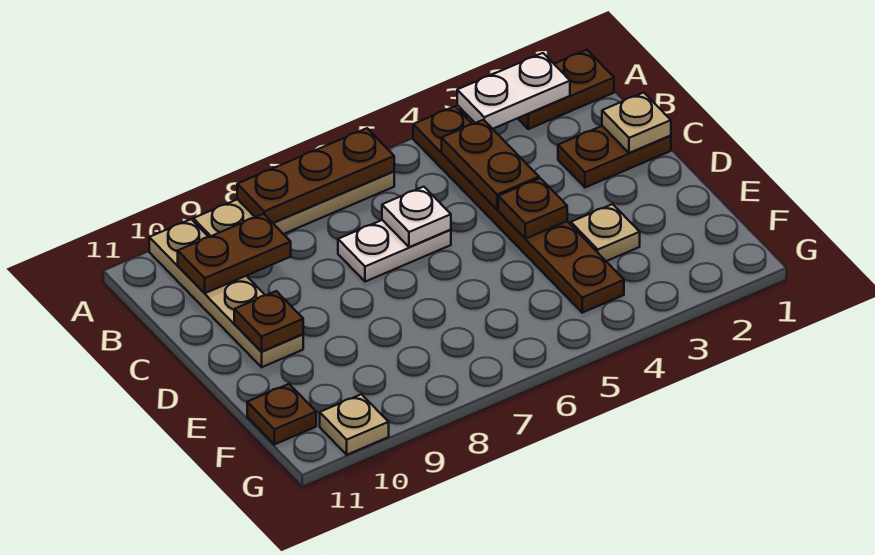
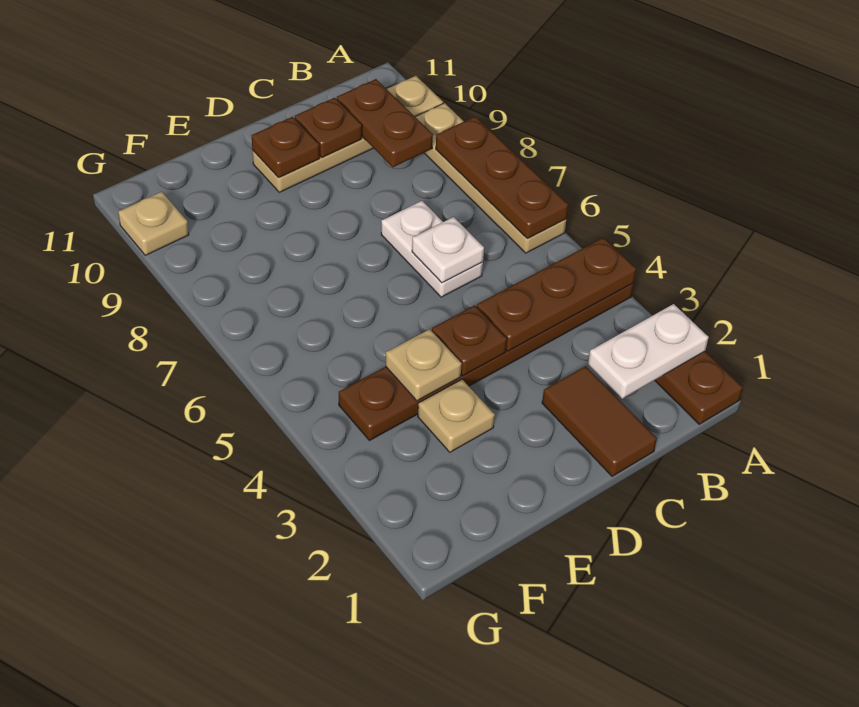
white 1x2 plate [457,53,570,129] -> white 1x2 plate turned to [588,304,709,399]
brown 1x2 plate [442,120,539,210] -> brown 1x3 plate [477,238,636,351]
brown 1x2 plate [558,126,671,188] -> brown 1x2 tile [542,366,657,476]
tan 1x1 plate [602,92,671,153] -> tan 1x1 plate moved to [386,329,462,401]
brown 1x1 plate [247,384,316,444] -> brown 1x1 plate moved to [295,98,362,158]

